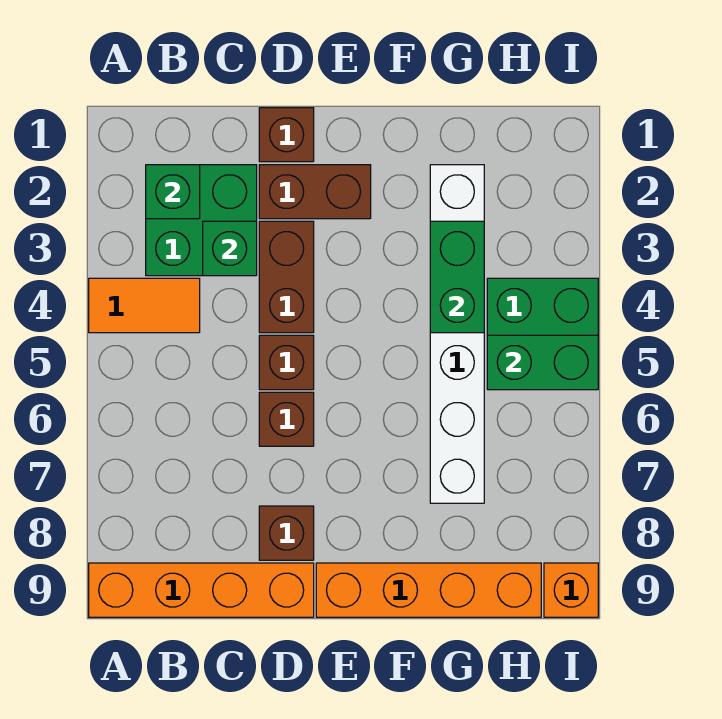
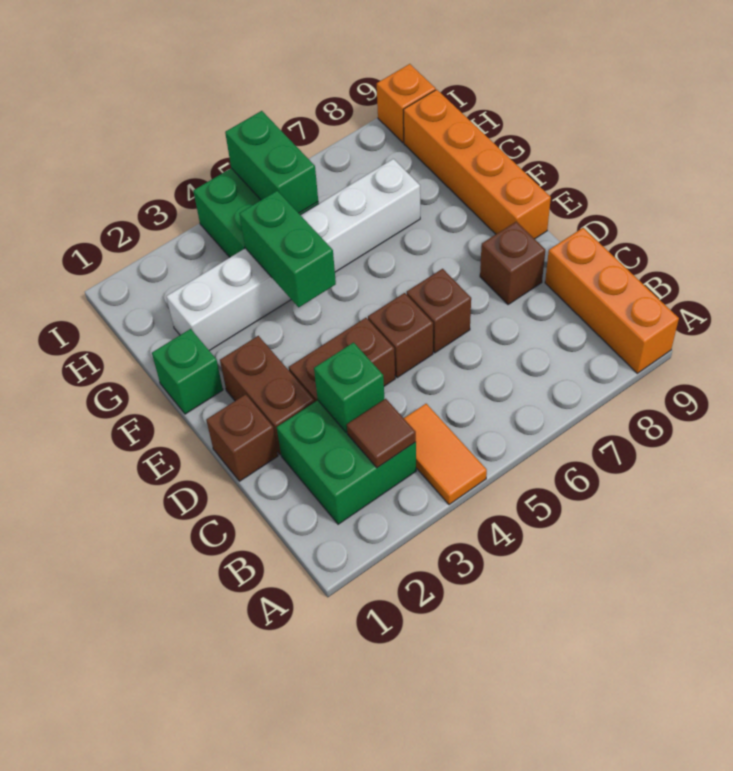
orange 1x4 brick [89,563,314,617] -> orange 1x3 brick [545,228,679,373]
green 1x1 brick [146,165,200,219] -> green 1x1 brick moved to [152,329,223,414]
none -> brown 1x1 tile [347,399,416,468]
green 1x2 brick [430,221,484,333] -> green 1x2 brick turned to [240,191,336,307]

